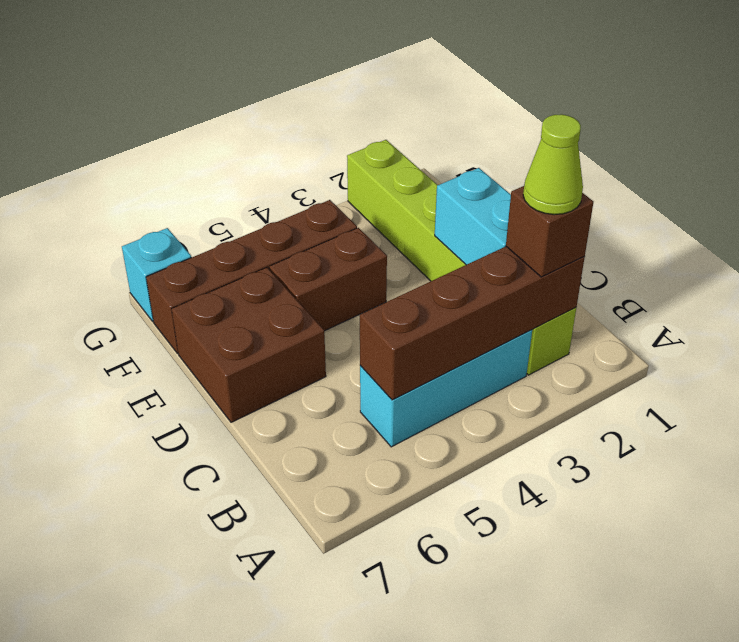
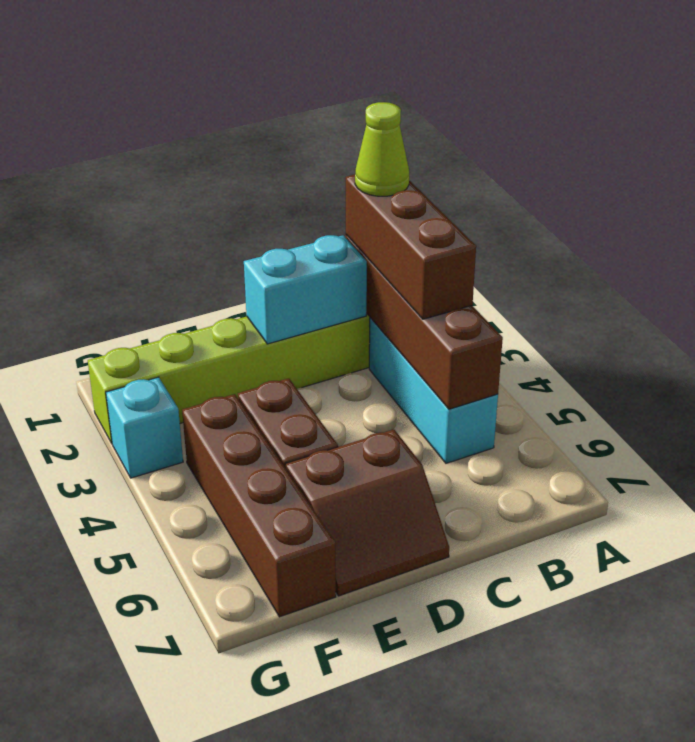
brown 1x1 brick [506,186,593,277] -> brown 1x3 brick [346,175,476,319]
brown 2x2 brick [172,267,326,422] -> brown 2x2 slope [285,429,449,596]
cyan 1x1 brick [122,228,192,322] -> cyan 1x1 brick moved to [106,377,183,478]

